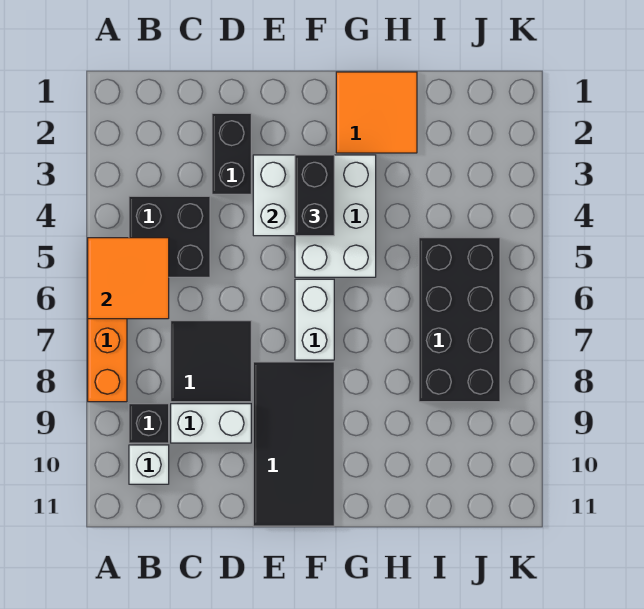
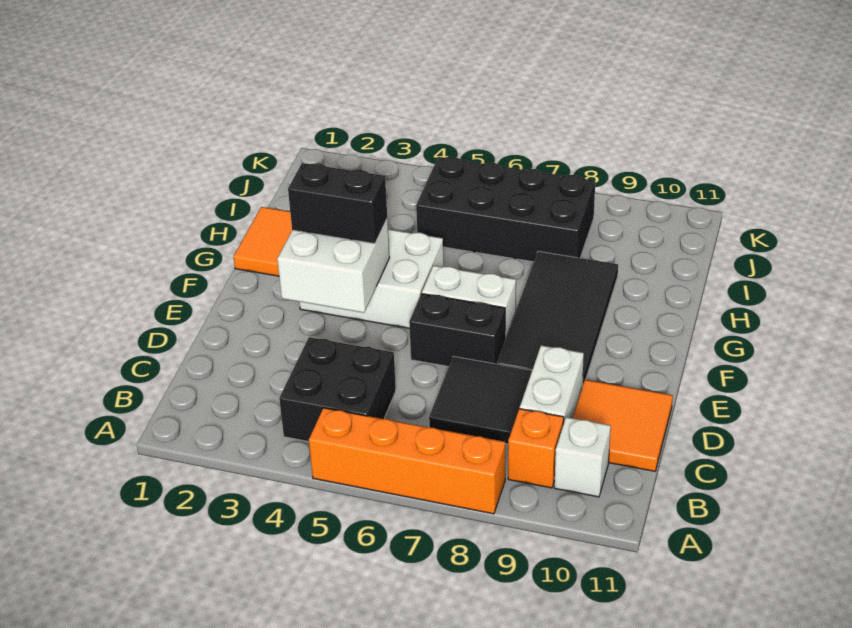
orange 2x2 tile [88,238,169,319] -> orange 2x2 tile moved to [573,380,673,471]
black 1x1 brick [129,404,169,443] -> orange 1x1 brick [508,409,564,488]
black 1x2 brick [212,113,251,194] -> black 1x2 brick moved to [409,294,505,367]
black 2x4 tile [253,362,334,526] -> black 2x4 tile turned to [497,252,618,386]

